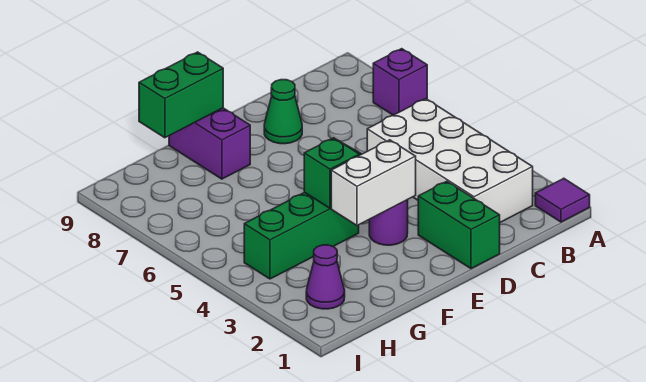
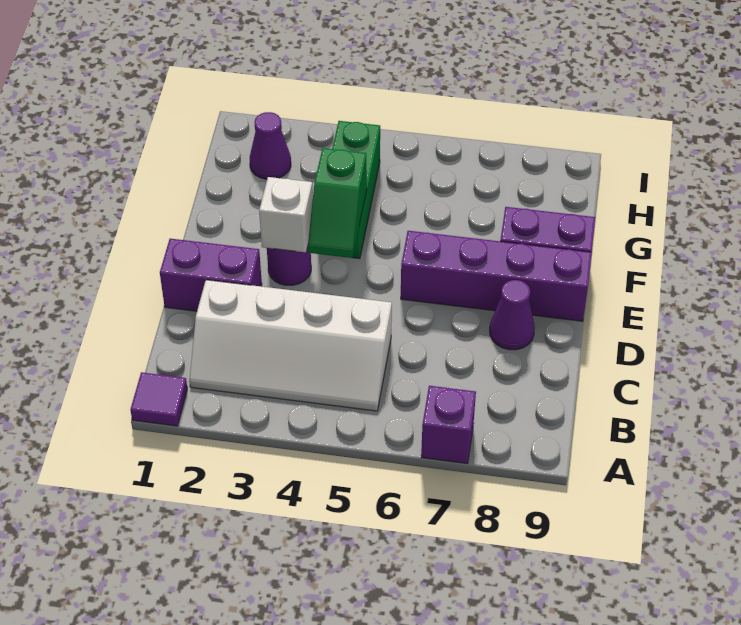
white 2x4 brick [367,99,533,222] -> white 2x4 slope [189,280,392,411]
green 1x2 brick [418,181,500,269] -> purple 1x2 brick [160,239,262,311]
green 1x1 cone [264,80,302,144] -> purple 1x1 cone [490,280,535,350]
white 1x2 brick [331,140,416,226] -> white 1x1 brick [259,177,313,252]
none -> purple 1x4 brick [401,231,592,321]
green 1x2 brick [139,52,223,138] -> none

